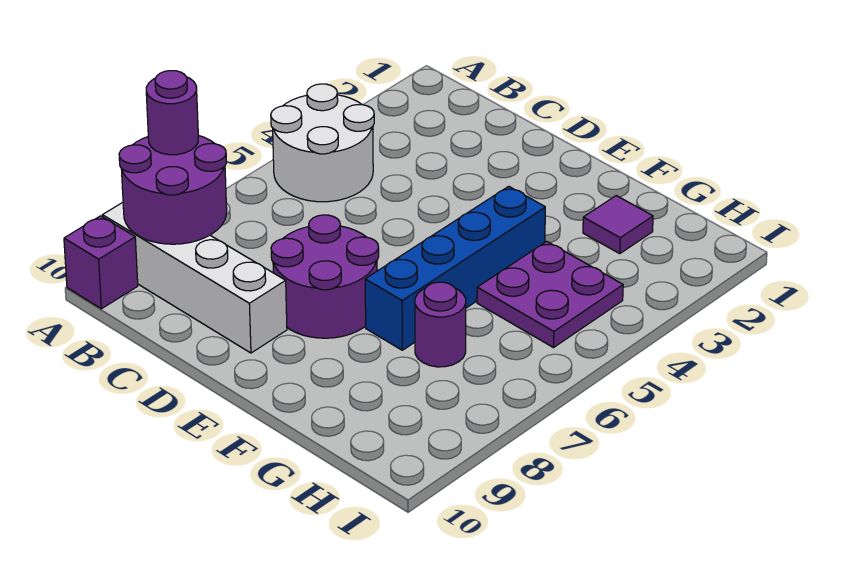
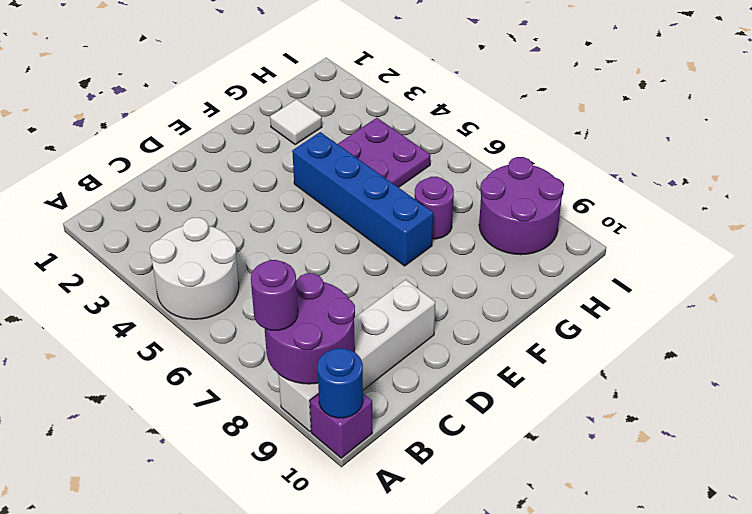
none -> blue 1x1 round brick [318,348,363,418]
purple 2x2 round brick [271,215,379,338] -> purple 2x2 round brick moved to [479,157,564,255]
purple 1x1 tile [583,196,653,254] -> white 1x1 tile [270,99,322,144]

